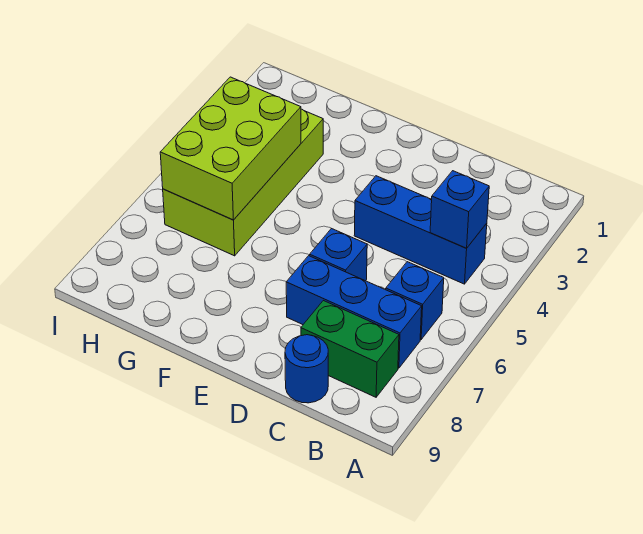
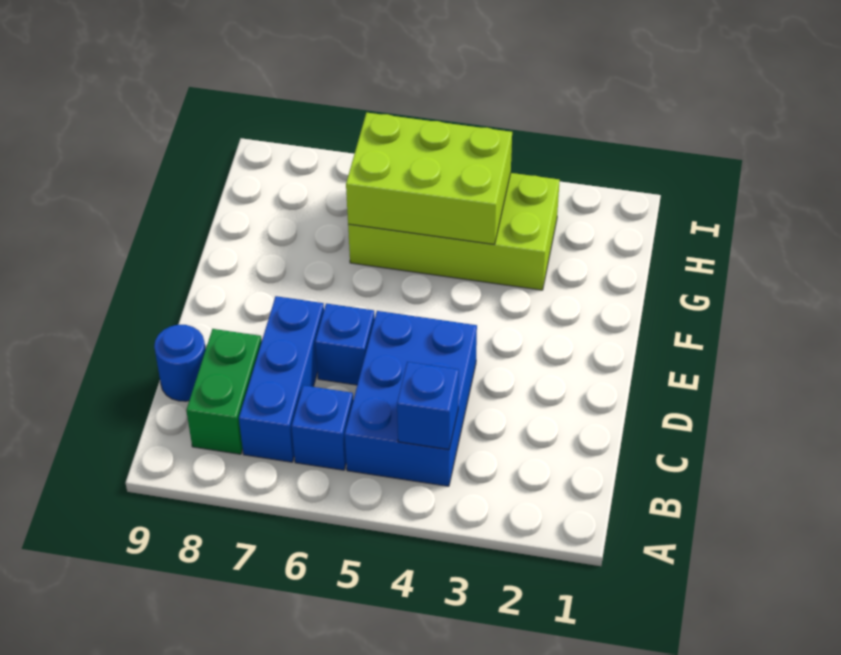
blue 1x3 brick [354,176,487,284] -> blue 2x3 brick [345,311,477,486]

